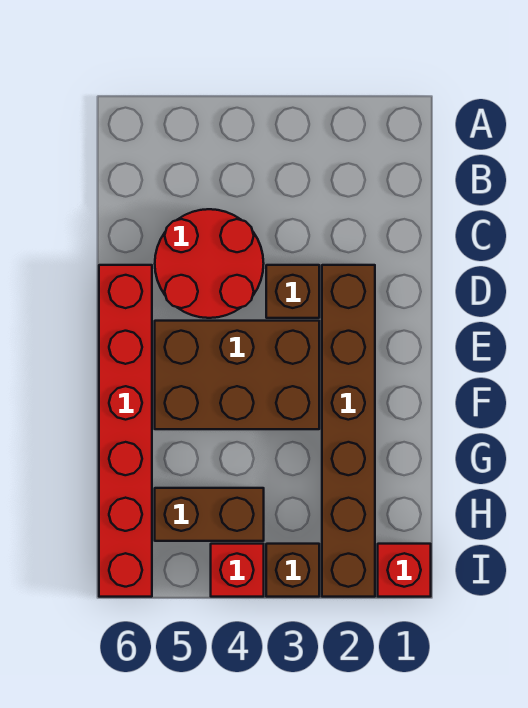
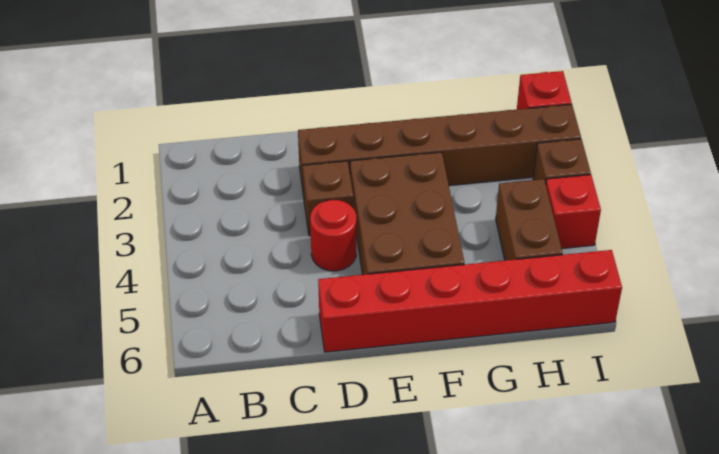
red 2x2 round brick [155,209,264,318] -> red 1x1 round brick [310,200,356,271]

